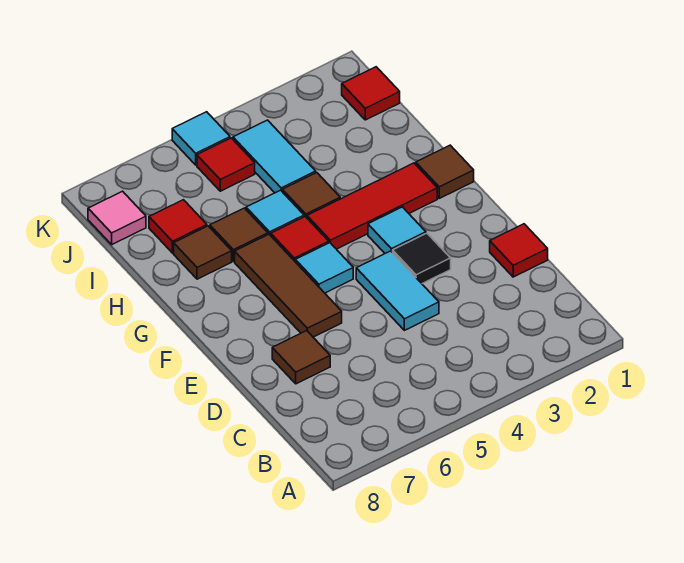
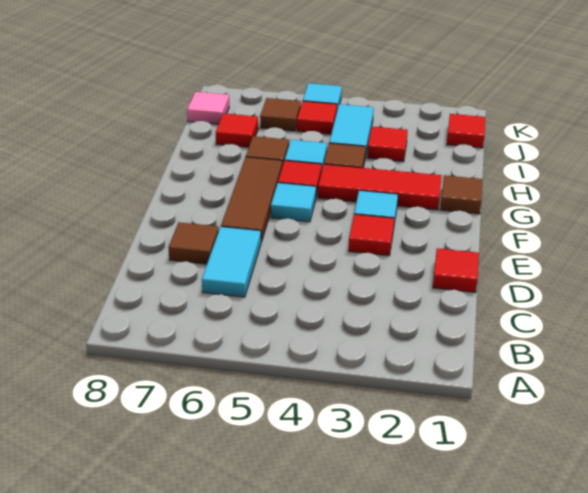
cyan 1x2 tile [356,251,439,330] -> cyan 1x2 tile moved to [202,227,261,297]
black 1x1 tile [393,233,451,284] -> red 1x1 tile [349,214,394,256]
brown 1x1 tile [174,226,232,279] -> brown 1x1 tile moved to [260,98,301,131]
none -> red 1x1 tile [367,127,408,162]

